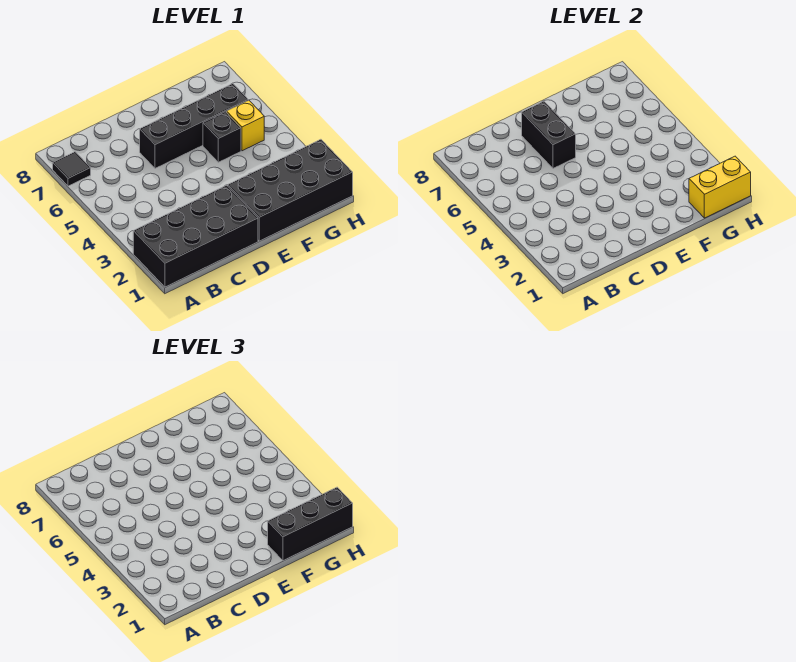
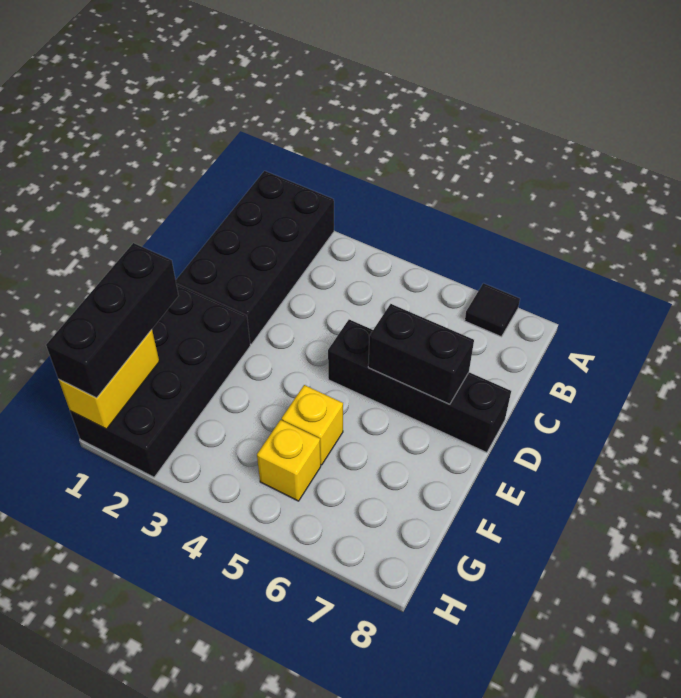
black 1x4 brick [140,83,248,168] -> black 1x4 brick turned to [328,320,511,453]
black 1x1 brick [203,112,241,162] -> yellow 1x1 brick [282,385,343,465]

